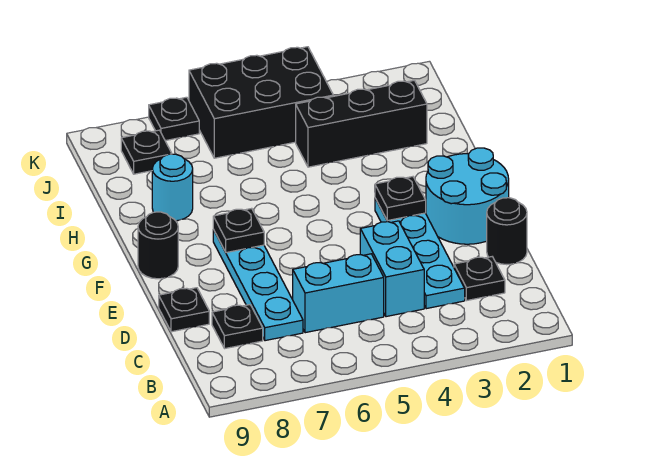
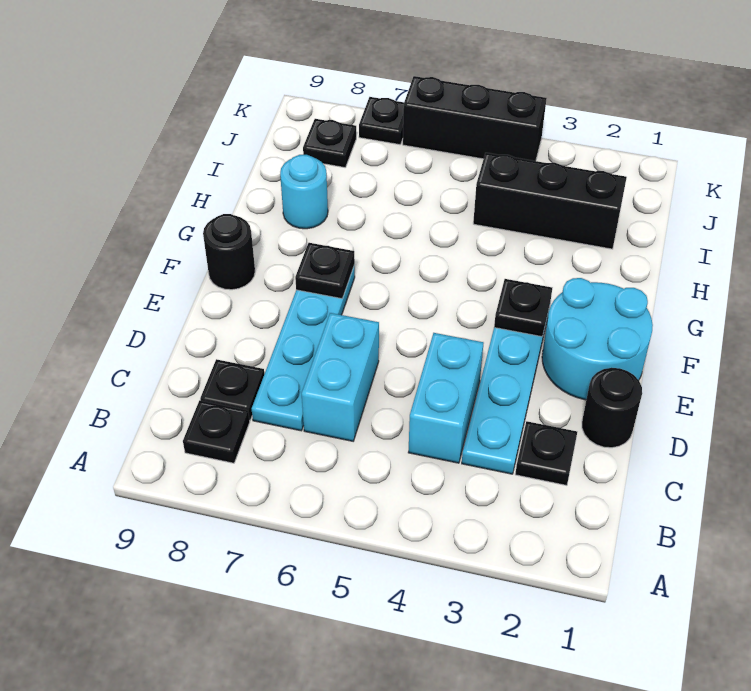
cyan 1x2 brick [293,254,384,333] -> cyan 1x2 brick turned to [302,313,379,441]
black 1x1 plate [159,288,209,332] -> black 1x1 plate moved to [183,400,250,463]
black 2x3 brick [189,47,333,158] -> black 1x3 brick [403,76,547,161]

